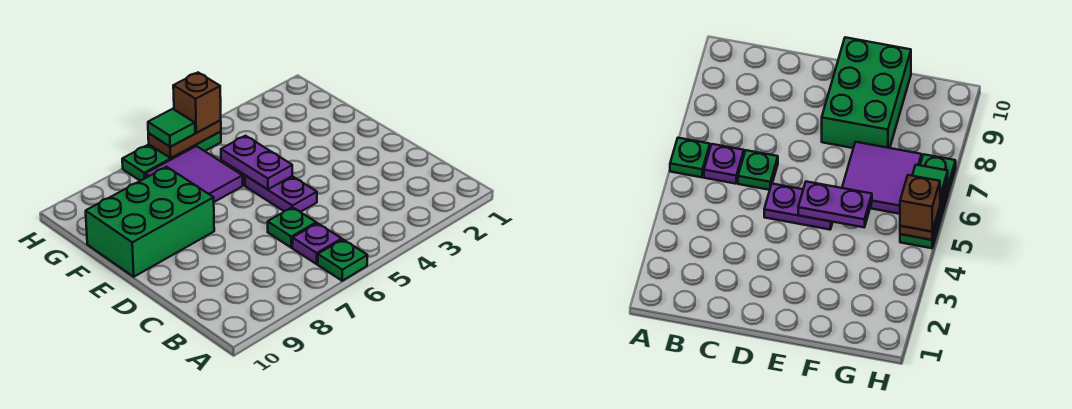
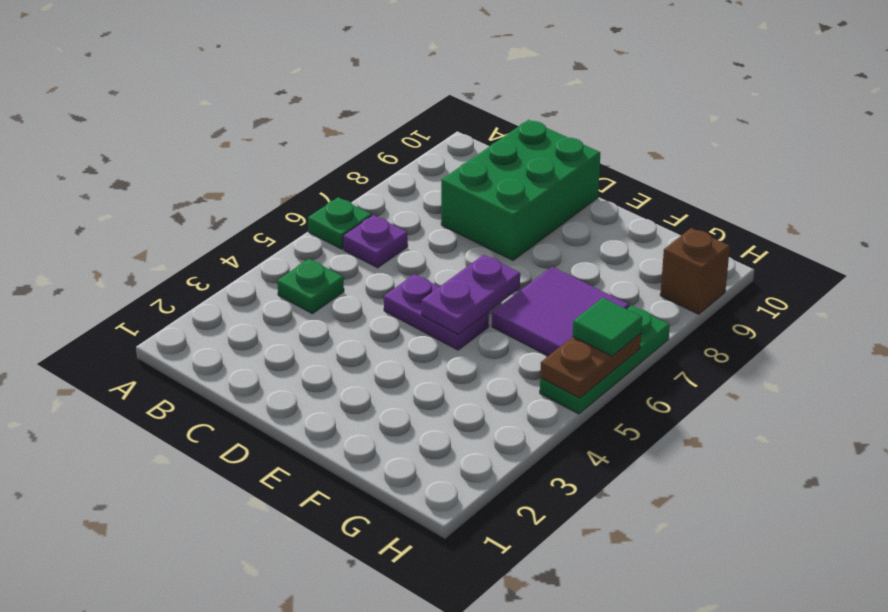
green 1x1 plate [268,207,316,248] -> green 1x1 plate moved to [277,259,344,314]
purple 1x2 plate [221,136,292,190] -> purple 1x2 plate turned to [421,255,520,334]
green 2x3 brick [86,167,214,277] -> green 2x3 brick moved to [441,120,600,260]
brown 1x1 brick [173,73,221,133] -> brown 1x1 brick moved to [660,228,730,314]

